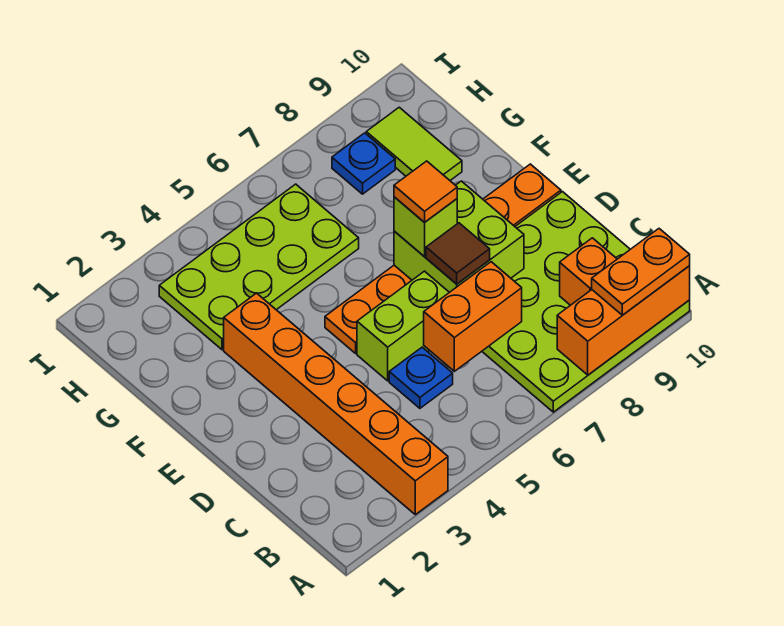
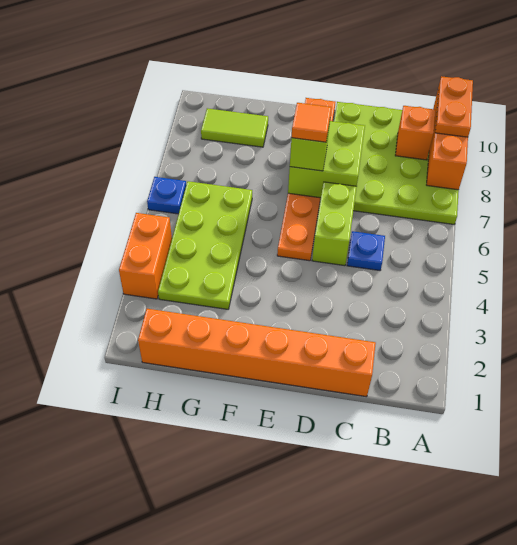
orange 1x6 brick [224,293,448,515] -> orange 1x6 brick moved to [138,309,376,397]
orange 1x2 brick [424,262,522,371] -> orange 1x2 brick moved to [119,213,172,299]
brown 1x1 tile [426,223,490,284] -> none
blue 1x1 plate [332,133,395,194] -> blue 1x1 plate moved to [147,177,186,214]

